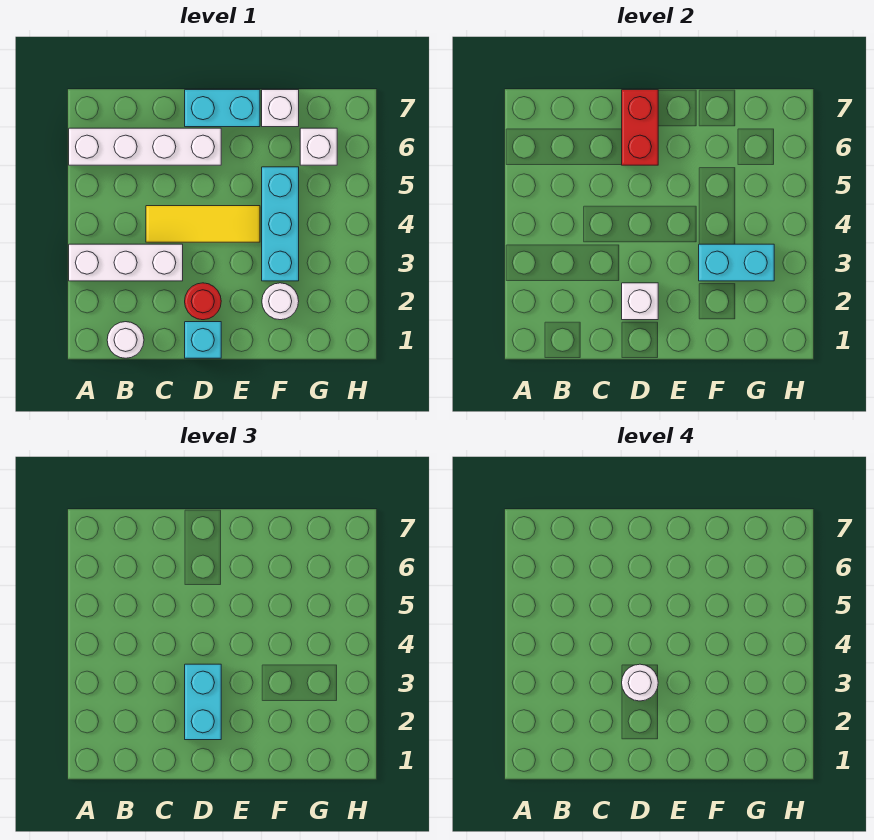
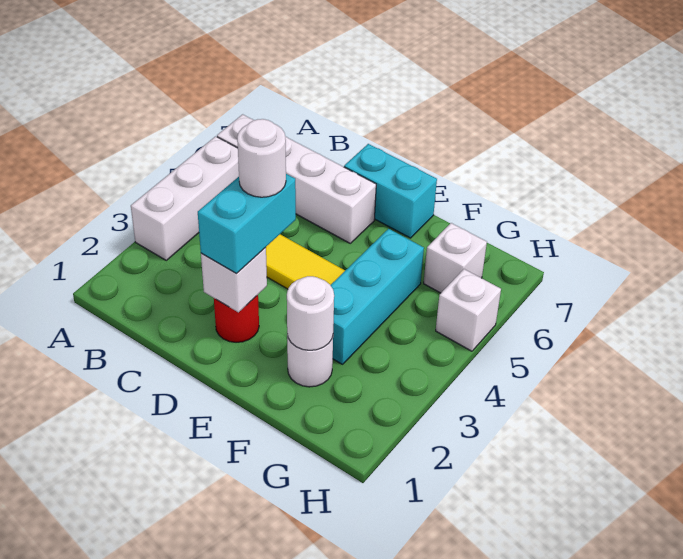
white 1x3 brick [69,244,183,281] -> white 1x3 brick turned to [131,136,239,260]
white 1x1 round brick [107,322,144,358] -> white 1x1 round brick moved to [287,276,334,350]
cyan 1x1 brick [185,322,221,358] -> none
red 1x2 brick [622,90,658,165] -> none
cyan 1x2 brick [699,244,774,281] -> none
white 1x1 brick [262,90,299,127] -> white 1x1 brick moved to [436,269,501,351]

